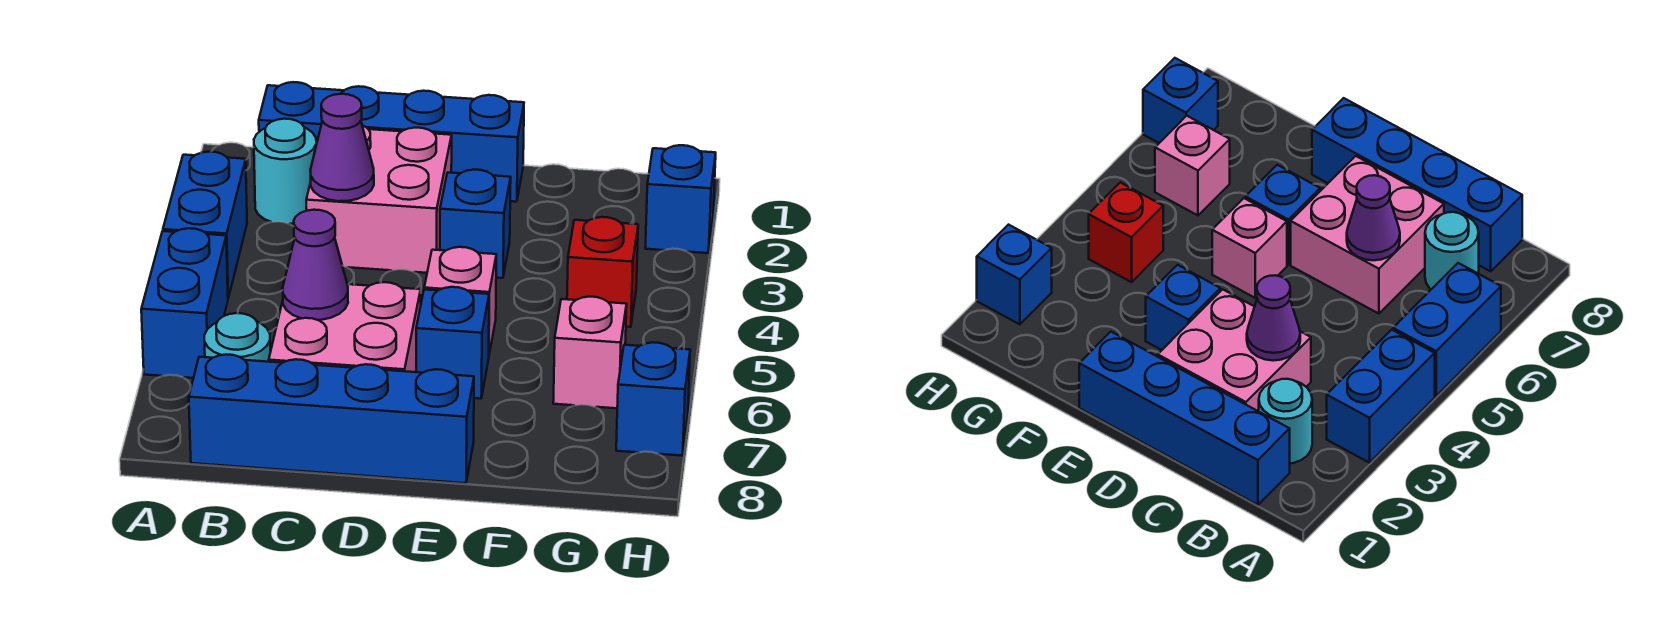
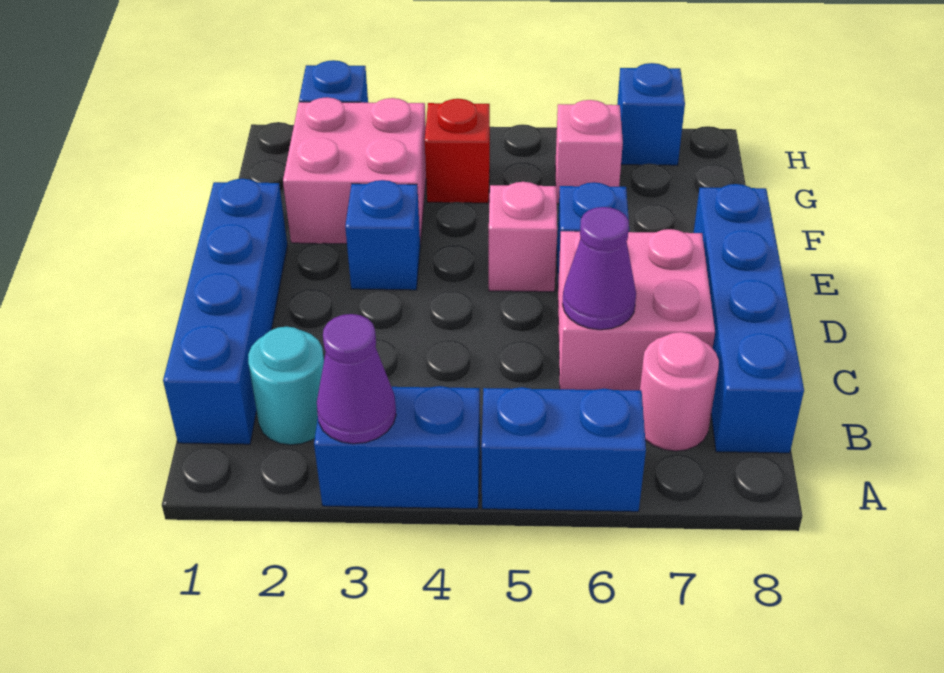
cyan 1x1 round brick [204,313,270,362] -> pink 1x1 round brick [640,332,719,451]
pink 2x2 brick [306,125,452,273] -> pink 2x2 brick moved to [283,97,426,244]
purple 1x1 cone [310,94,374,201] -> purple 1x1 cone moved to [317,314,396,444]

